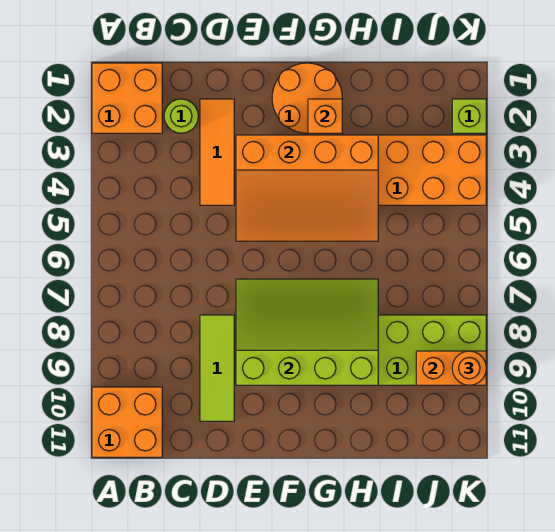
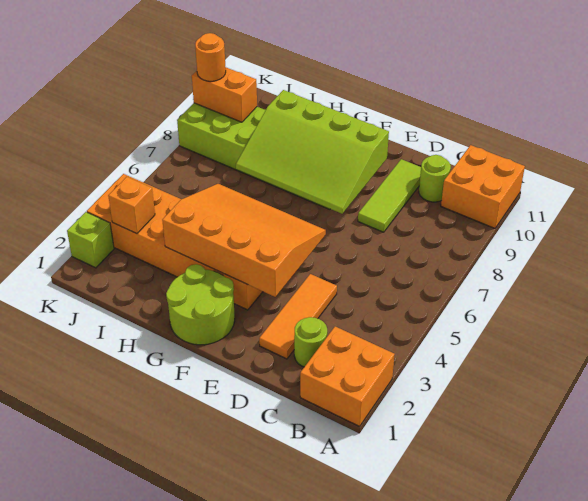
none -> lime 1x1 round brick [419,155,451,202]
orange 2x2 round brick [272,63,342,133] -> lime 2x2 round brick [166,264,235,345]
orange 1x1 brick [308,99,342,133] -> orange 1x1 brick moved to [108,177,155,234]

